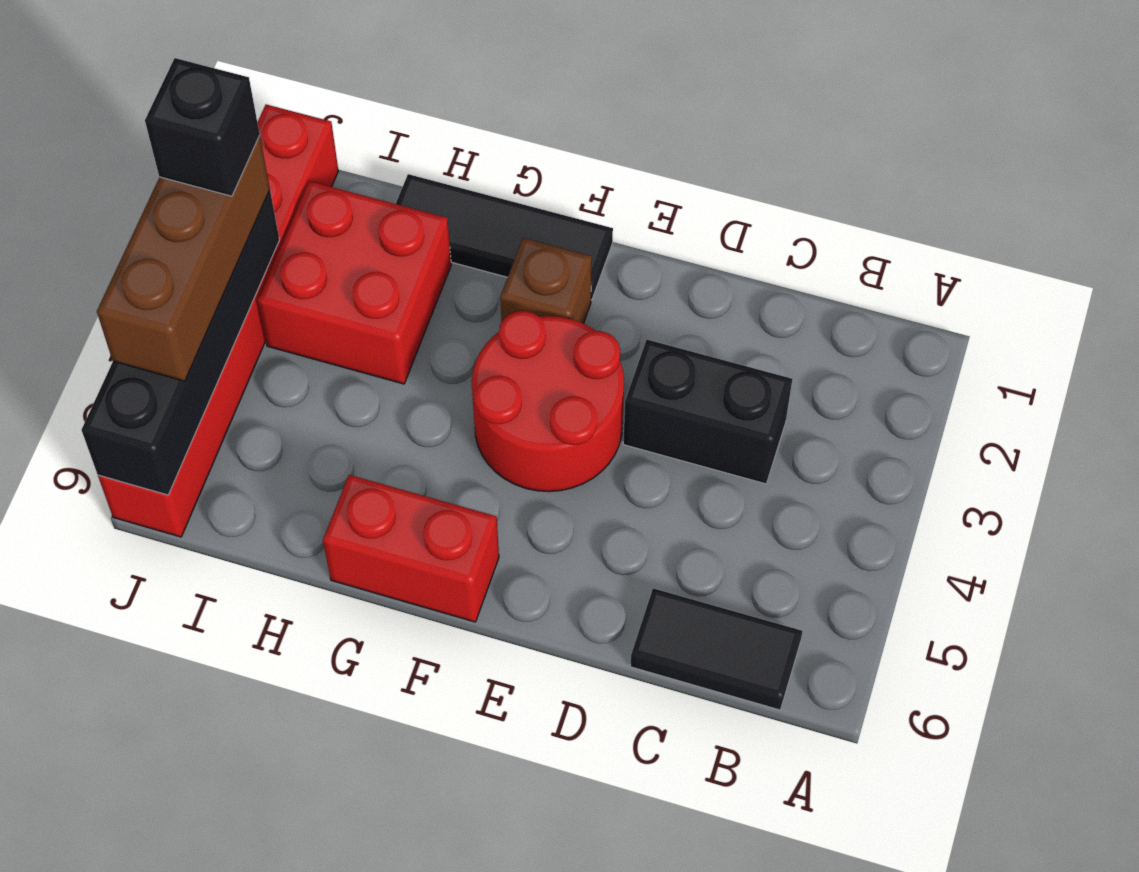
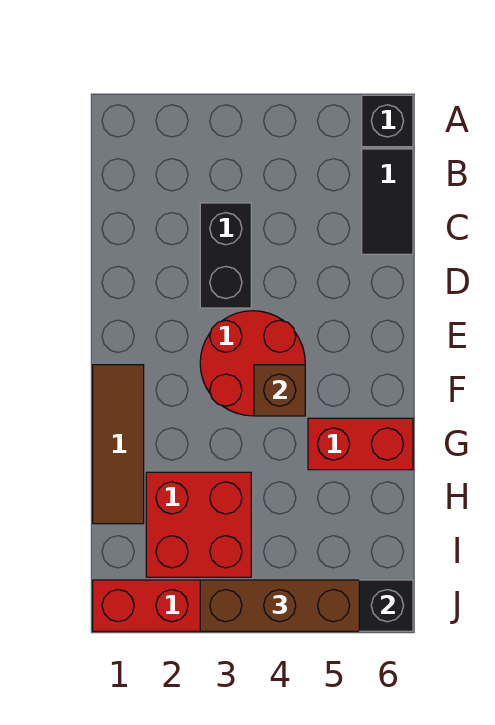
black 1x3 tile [396,174,613,300] -> brown 1x3 tile [93,365,144,524]
brown 1x1 brick [500,238,592,323] -> brown 1x1 brick moved to [254,365,305,416]
red 1x2 brick [323,475,499,622] -> red 1x2 brick turned to [308,418,413,470]
black 1x1 brick [145,58,260,196] -> black 1x1 brick moved to [362,95,413,147]

